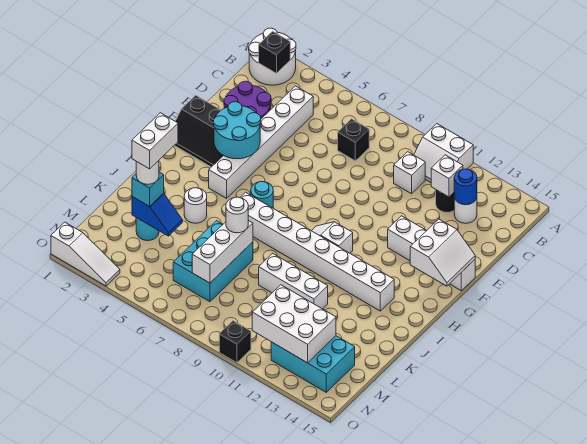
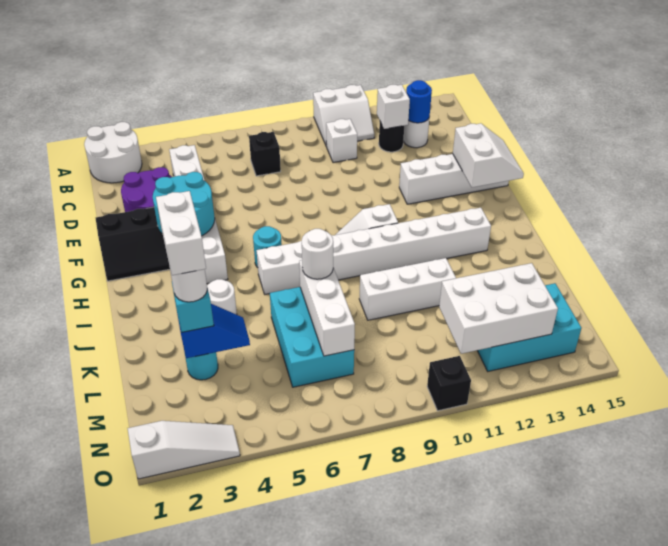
black 1x1 brick [259,31,290,73] -> none

